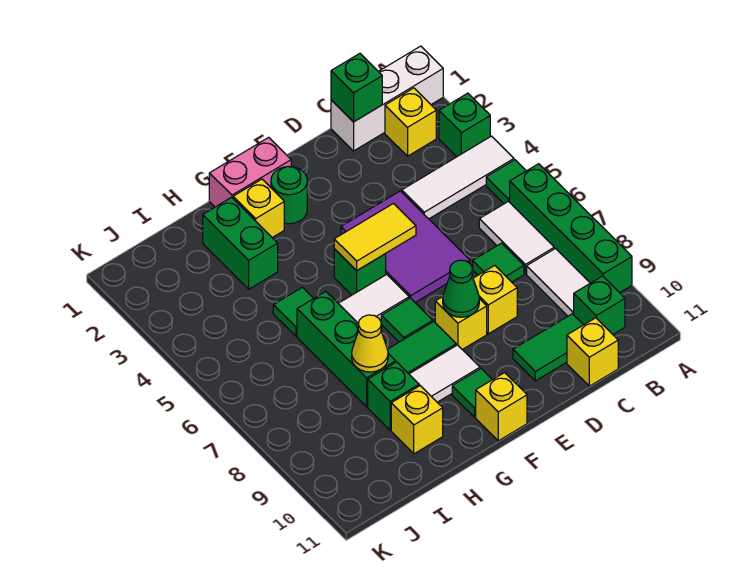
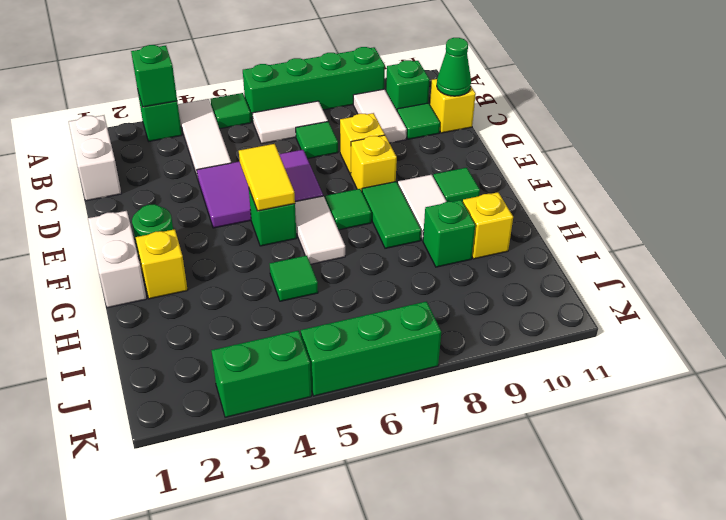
white 1x3 brick [331,46,443,151] -> white 1x2 brick [69,115,121,201]
yellow 1x1 brick [385,88,436,156] -> none
white 1x2 tile [527,249,590,316] -> white 1x2 tile turned to [353,89,407,143]
green 1x1 brick [331,54,382,122] -> green 1x1 brick moved to [131,45,177,107]
green 1x2 tile [513,314,583,381] -> green 1x1 tile [397,103,440,139]
green 1x1 cone [443,260,479,317] -> green 1x1 cone moved to [437,38,471,96]
pink 1x2 brick [209,137,291,207] -> white 1x2 brick [88,211,146,308]
yellow 1x1 brick [476,373,527,441] -> none
green 1x2 brick [203,197,278,289] -> green 1x2 brick moved to [211,331,311,417]
green 1x3 brick [297,292,396,407] -> green 1x3 brick moved to [301,302,441,396]
yellow 1x1 cone [352,315,388,372] -> none

